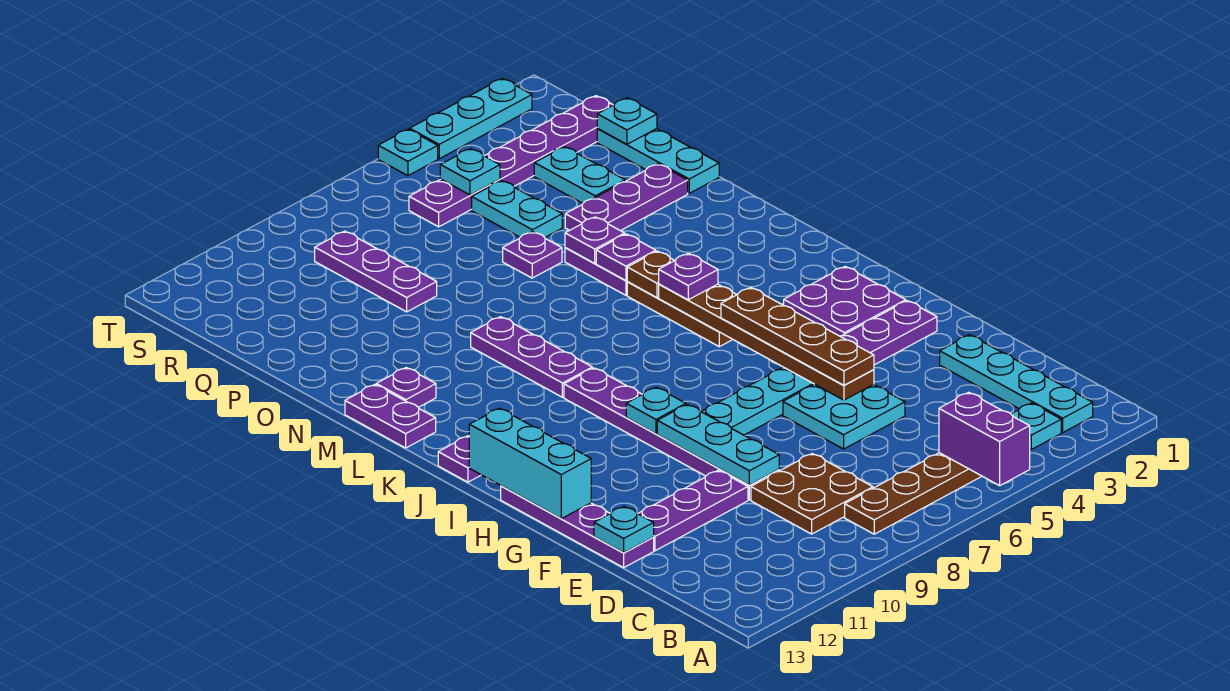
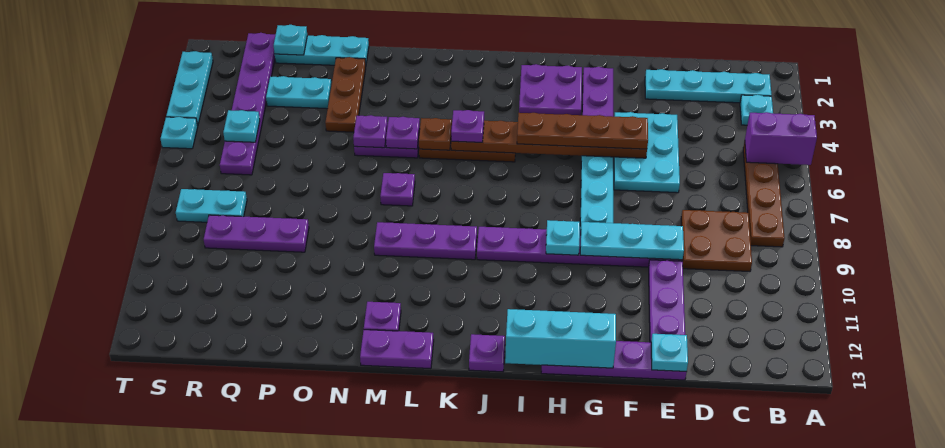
cyan 2x2 plate [783,384,905,449] -> cyan 2x3 plate [614,112,680,193]
purple 1x3 plate [565,164,688,231] -> brown 1x3 plate [325,57,366,132]
purple 1x1 plate [503,232,562,278] -> purple 1x1 plate moved to [380,173,415,206]
cyan 1x2 plate [472,181,562,237] -> cyan 1x2 plate moved to [176,189,247,222]

